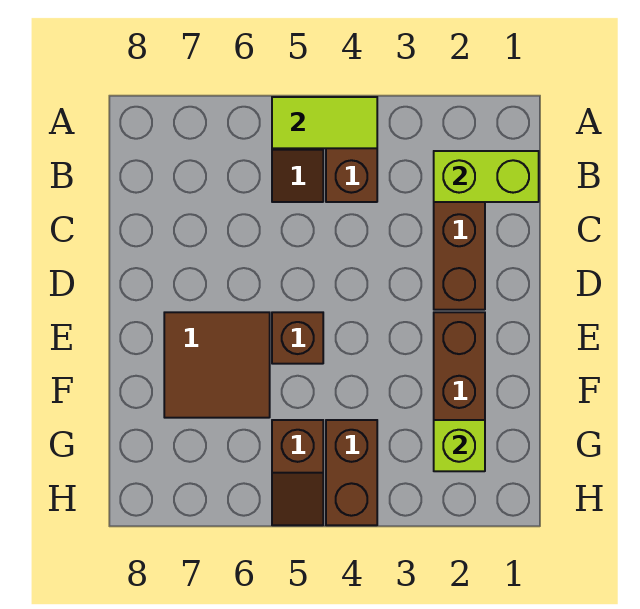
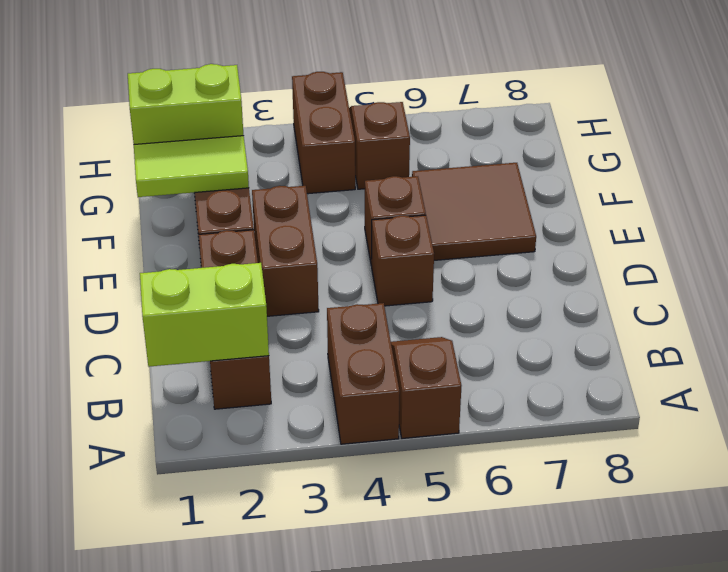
lime 1x2 tile [272,97,377,148] -> lime 1x2 tile moved to [134,136,249,197]
none -> brown 1x2 brick [252,186,319,316]
none -> brown 1x1 brick [372,215,434,306]
lime 1x1 brick [434,420,485,471] -> lime 1x2 brick [128,64,243,144]

